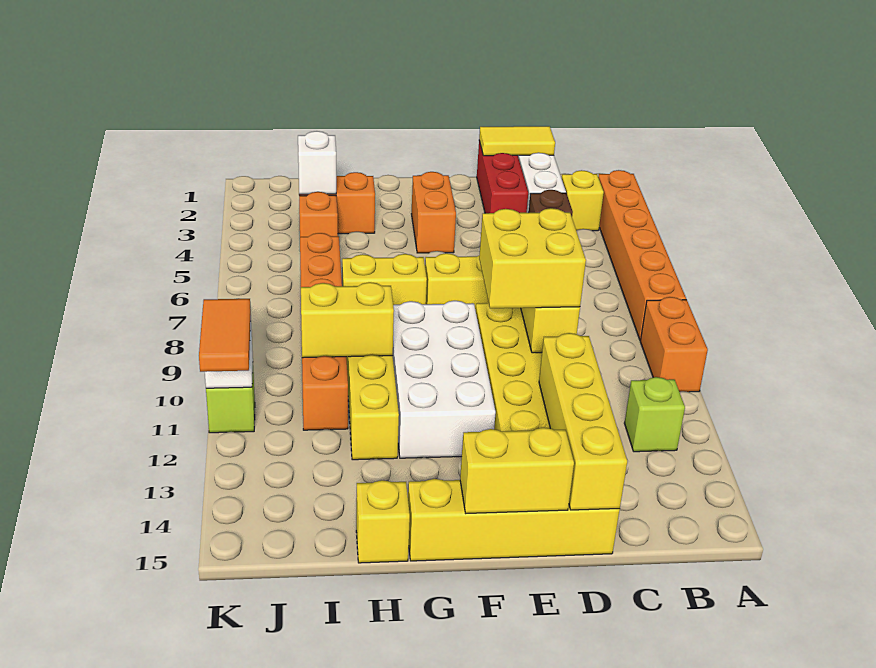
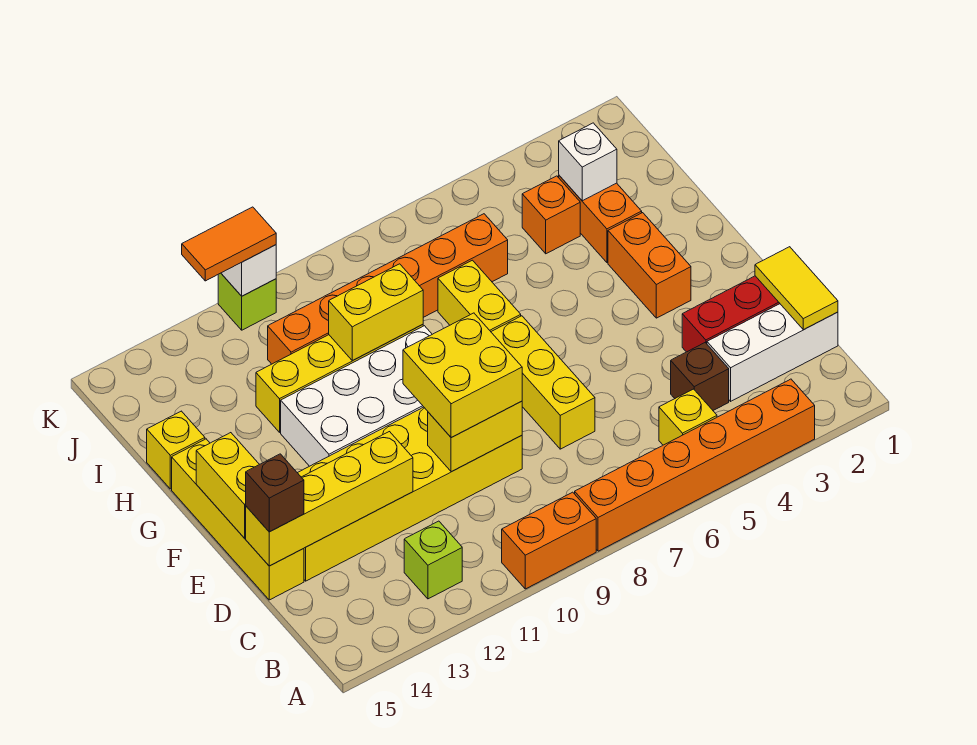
yellow 1x1 brick [562,170,604,231] -> yellow 1x1 brick moved to [659,389,717,445]
none -> brown 1x1 brick [246,454,304,532]
orange 1x2 brick [412,172,456,253] -> orange 1x2 brick turned to [608,213,691,318]
yellow 1x2 brick [301,282,394,358] -> yellow 1x2 brick turned to [329,264,423,361]

